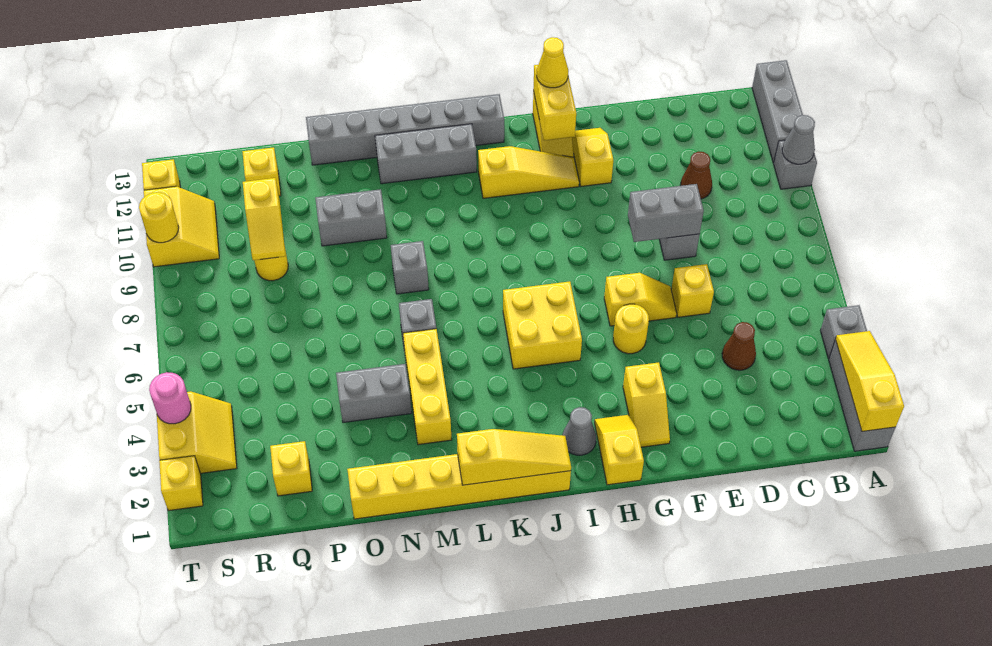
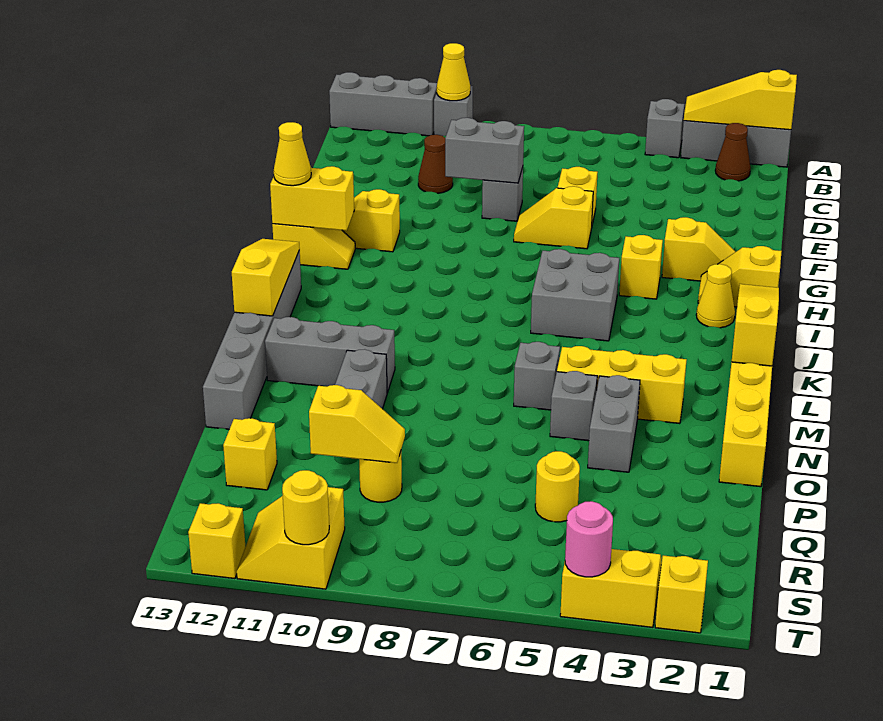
grey 1x1 cone [782,115,815,164] -> yellow 1x1 cone [437,43,470,101]
brown 1x1 cone [722,322,756,370] -> brown 1x1 cone moved to [715,123,751,181]
grey 1x2 brick [628,184,704,242] -> grey 1x2 brick turned to [445,118,524,183]
yellow 1x2 slope [604,273,677,326] -> yellow 1x2 slope turned to [514,186,593,249]
yellow 1x1 round brick [613,304,649,354] -> yellow 1x1 round brick moved to [535,451,580,522]
yellow 1x3 slope [478,146,579,198] -> yellow 1x3 slope moved to [232,239,300,316]
grey 1x1 cone [562,407,596,455] -> yellow 1x1 cone [696,264,735,328]
yellow 2x2 brick [503,281,582,369] -> grey 2x2 brick [531,249,619,341]
grey 1x3 brick [375,124,477,184] -> grey 1x3 brick turned to [265,317,395,393]
grey 1x1 brick [391,241,429,294] -> grey 1x1 brick moved to [550,371,597,441]
yellow 1x1 brick [270,441,312,496] -> yellow 1x1 brick moved to [619,235,663,299]
yellow 2x2 slope [144,186,219,267] -> yellow 2x2 slope turned to [237,487,345,589]

